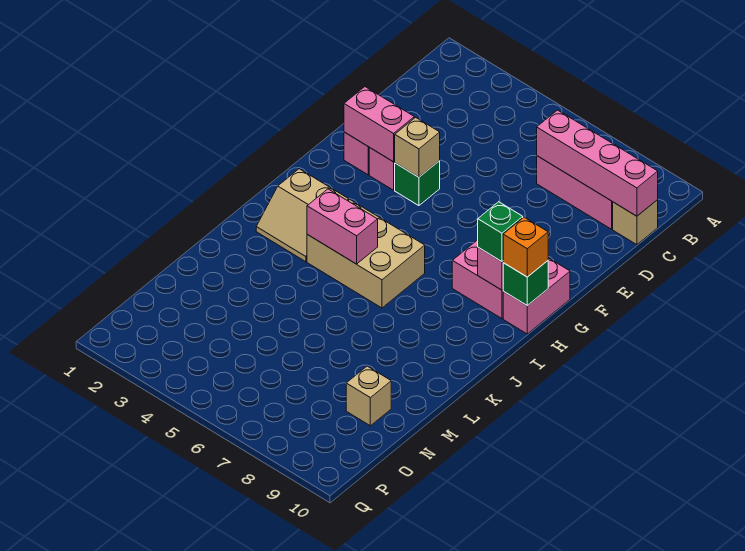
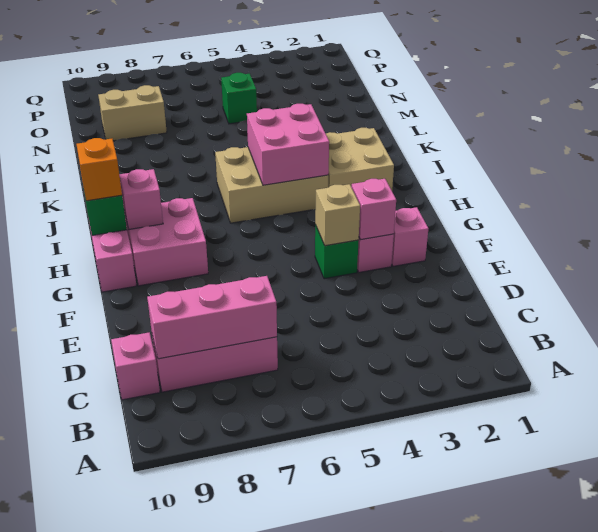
pink 1x4 brick [537,110,658,216] -> pink 1x3 brick [147,276,277,359]
tan 1x1 brick [613,200,658,245] -> pink 1x1 brick [111,332,160,400]
pink 1x2 brick [344,87,414,162] -> pink 1x1 brick [351,179,396,240]
green 1x1 brick [478,202,523,262] -> green 1x1 brick moved to [221,73,257,124]
tan 2x2 slope [256,169,349,262] -> tan 2x2 brick [326,128,394,190]
pink 1x2 brick [307,189,378,264] -> pink 2x2 brick [247,104,329,185]
tan 1x1 brick [346,366,391,426] -> tan 1x2 brick [98,85,167,141]

